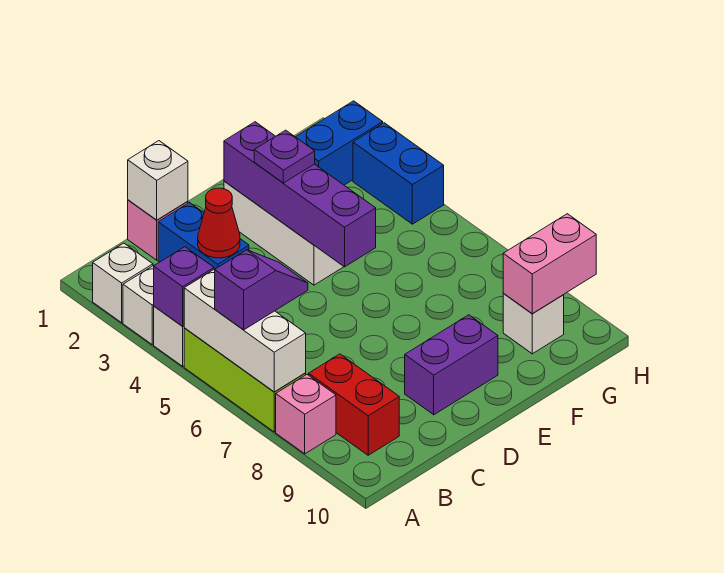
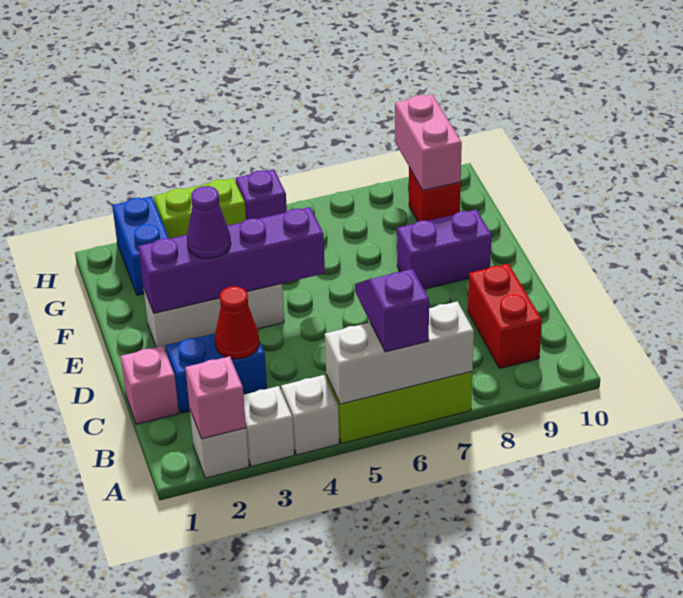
purple 1x1 brick [154,247,214,326] -> purple 1x1 brick moved to [236,169,287,220]
pink 1x1 brick [276,374,336,454] -> pink 1x1 brick moved to [185,356,246,439]
red 1x2 brick [309,354,399,455] -> red 1x2 brick turned to [468,264,542,369]
white 1x1 brick [128,141,188,220] -> none
purple 1x2 brick [405,315,498,415] -> purple 1x2 brick turned to [397,209,492,289]
purple 1x1 plate [254,130,315,183] -> purple 1x1 cone [187,186,231,258]
white 1x1 brick [503,293,564,354] -> red 1x1 brick [409,168,461,221]
blue 1x2 brick [353,123,444,224] -> lime 1x2 brick [154,178,246,239]

